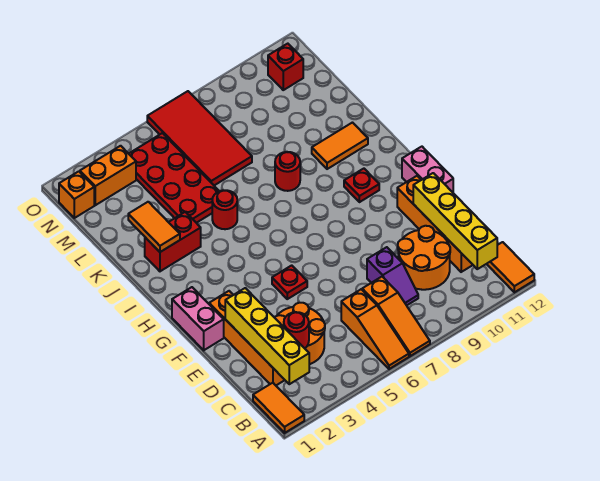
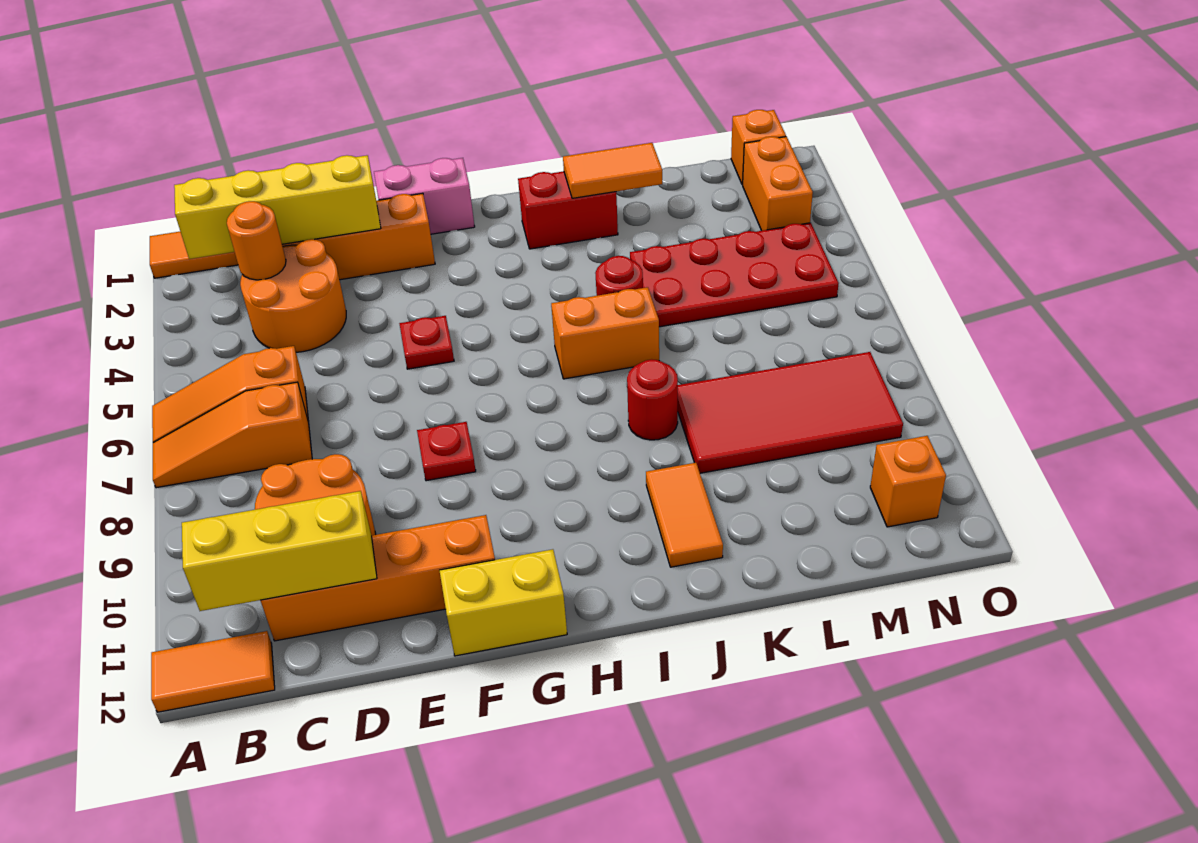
yellow 1x4 brick [413,173,497,269] -> yellow 1x3 brick [182,491,377,611]
red 1x1 round brick [284,312,309,348] -> orange 1x1 round brick [227,201,286,280]
purple 1x2 slope [367,247,418,305] -> none
pink 1x2 brick [402,147,453,192] -> yellow 1x2 brick [439,549,567,656]
red 1x1 plate [344,169,379,202] -> red 1x1 plate moved to [417,422,476,481]
none -> orange 1x2 brick [551,287,659,379]
red 1x2 brick [145,212,201,271] -> red 1x2 brick turned to [518,171,618,249]
red 2x4 tile [147,91,252,185] -> red 2x4 tile moved to [678,352,903,473]
red 1x1 brick [268,44,303,90] -> orange 1x1 brick [870,436,946,527]

